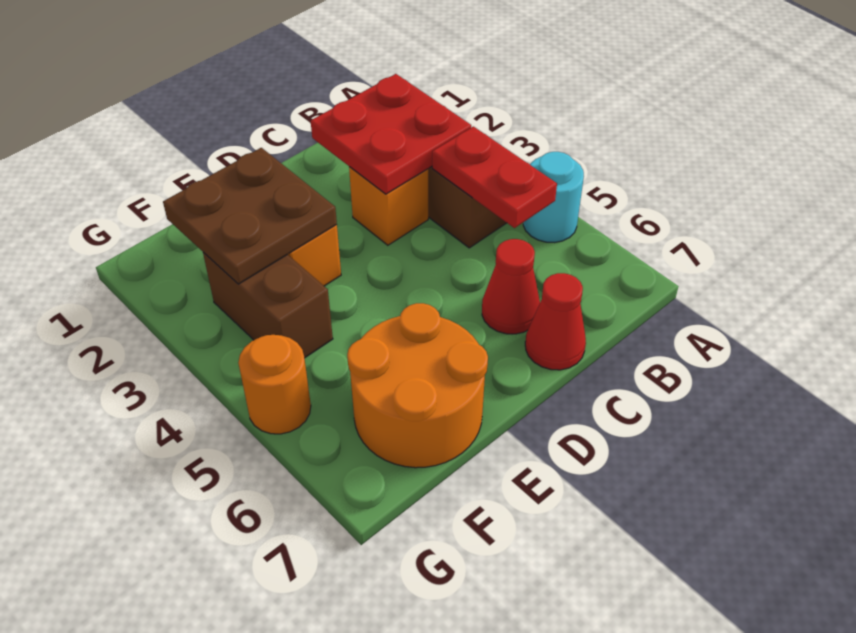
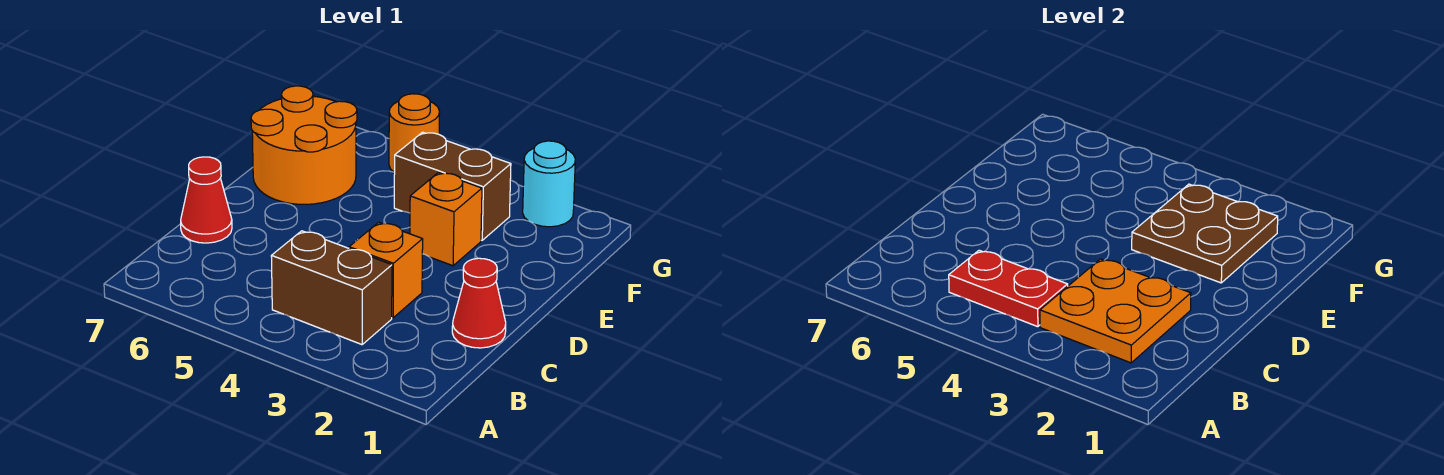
cyan 1x1 round brick [523,152,584,243] -> cyan 1x1 round brick moved to [523,141,575,227]
red 2x2 plate [311,74,471,194] -> orange 2x2 plate [1040,259,1191,363]
red 1x1 cone [482,239,540,334] -> red 1x1 cone moved to [452,258,506,348]

